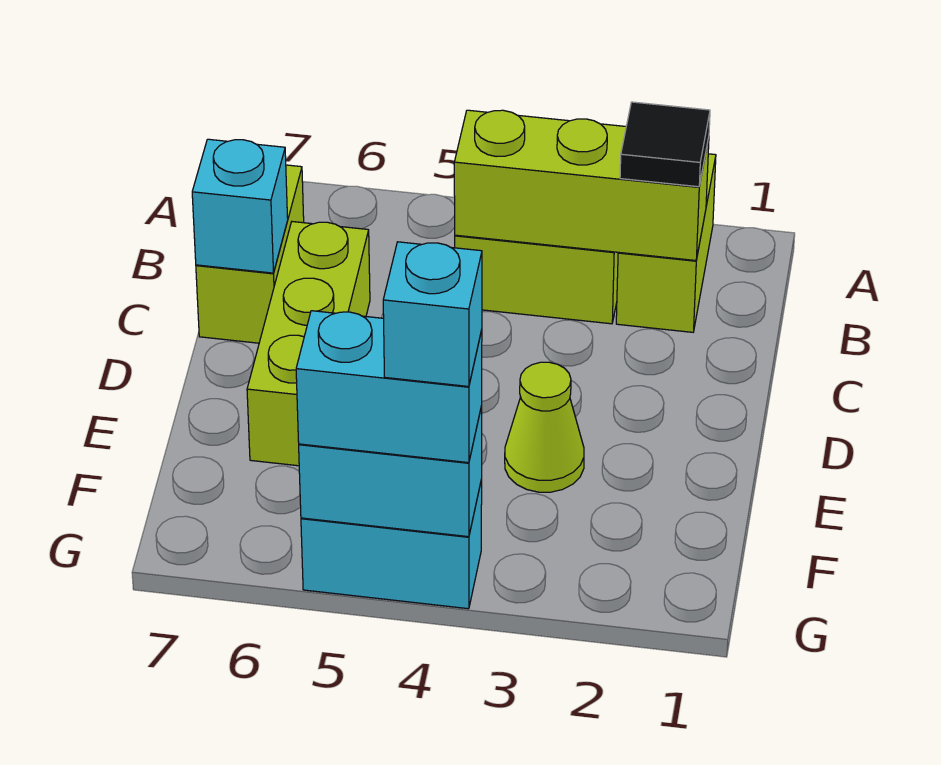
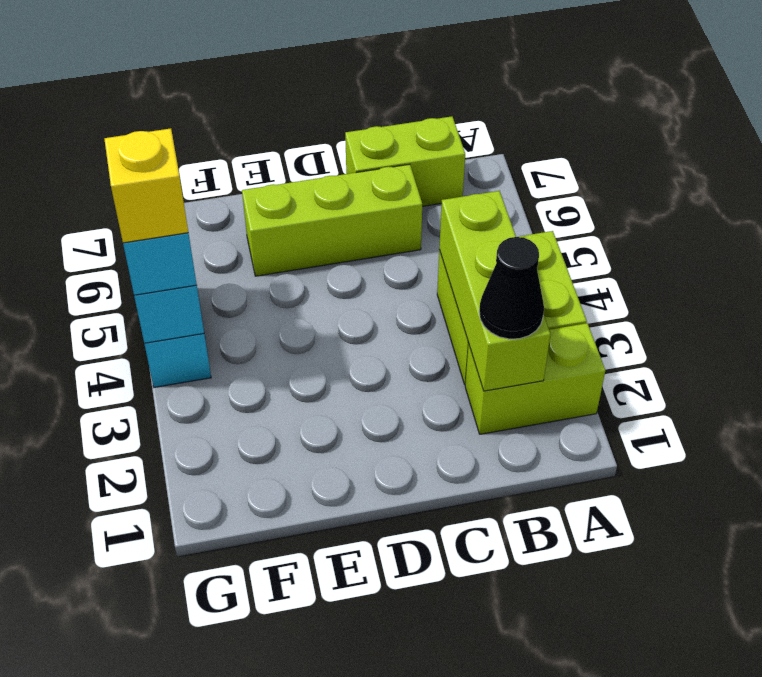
black 1x1 tile [620,102,710,187] -> black 1x1 cone [479,237,544,339]
cyan 1x1 brick [192,139,288,273] -> none
lime 1x1 cone [505,362,584,492] -> none
cyan 1x1 brick [383,242,482,387] -> yellow 1x1 brick [104,128,188,243]

